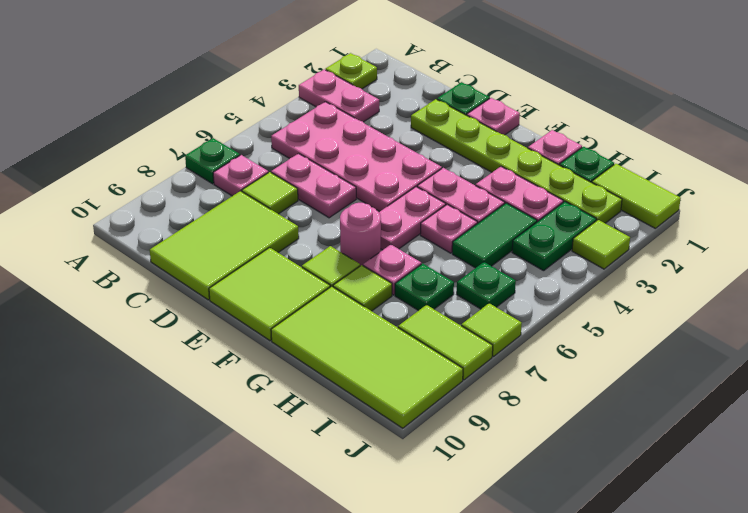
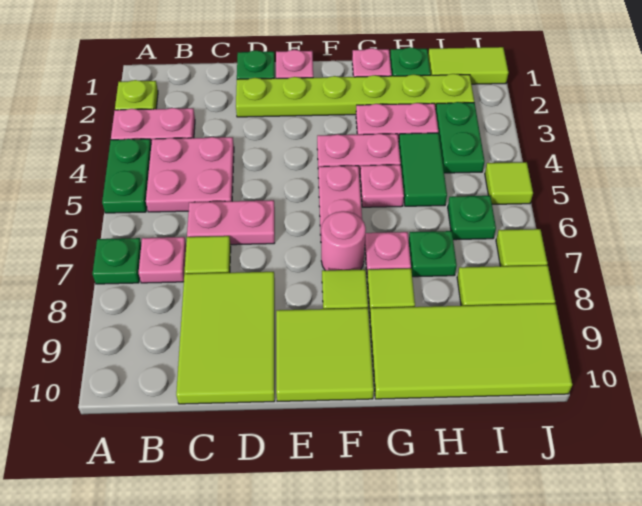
none -> green 1x2 plate [102,139,151,213]
pink 2x4 plate [271,102,442,212] -> pink 2x2 plate [146,137,234,212]
lime 1x1 tile [572,220,630,269] -> lime 1x1 tile moved to [485,162,533,204]

